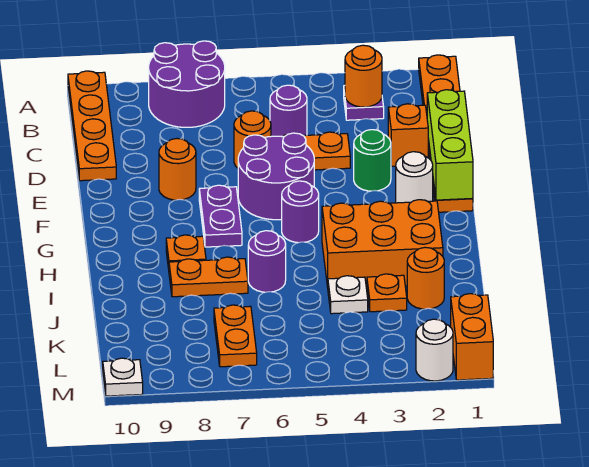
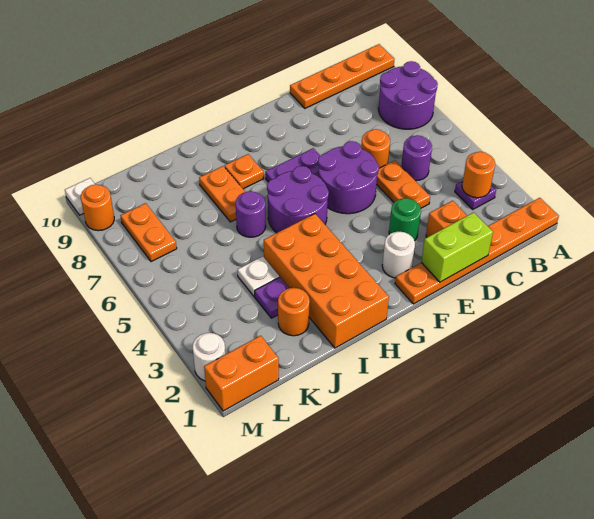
lime 1x3 brick [427,90,473,200] -> lime 1x2 brick [421,212,493,282]
orange 1x1 round brick [159,138,196,200] -> orange 1x1 round brick moved to [81,184,114,231]
purple 1x1 round brick [282,181,319,243] -> purple 2x2 round brick [267,166,329,233]
orange 2x3 brick [322,200,443,288] -> orange 2x4 brick [264,214,389,348]
orange 1x1 plate [367,274,407,312] -> purple 1x1 plate [255,277,289,318]
orange 1x2 plate [214,305,257,367] -> orange 1x2 plate turned to [121,203,177,262]

